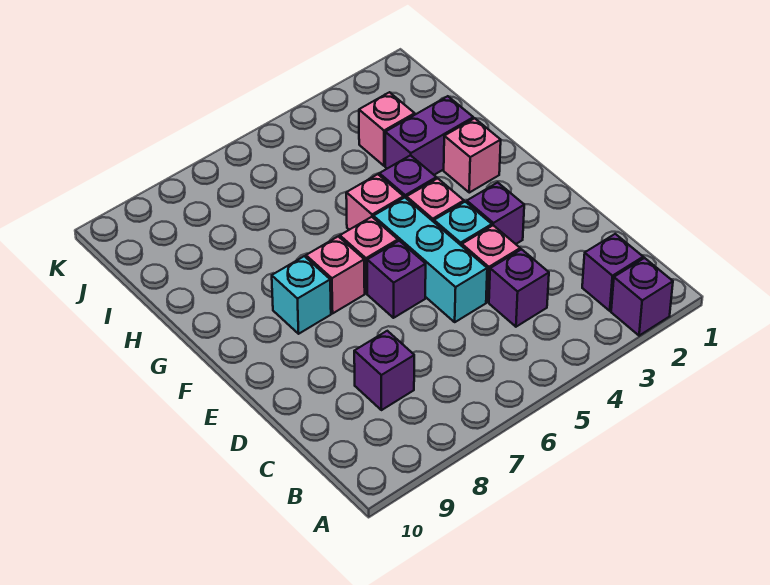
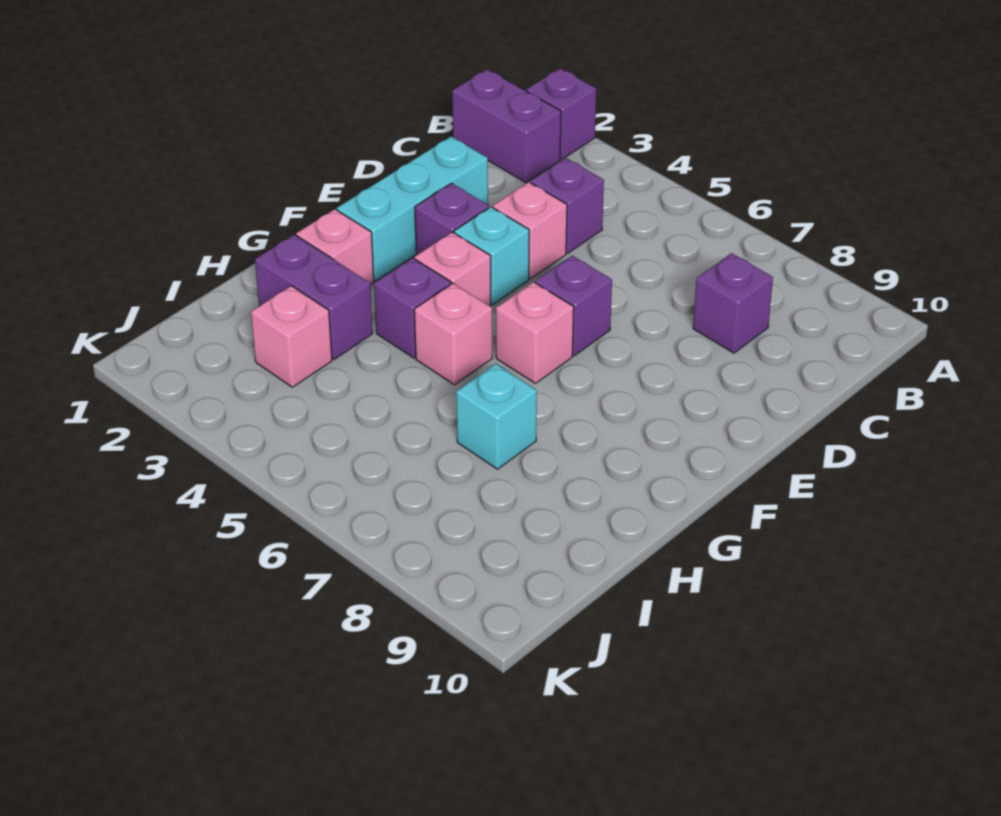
purple 1x1 brick [582,234,643,311] -> purple 1x2 brick [452,69,561,183]
cyan 1x3 brick [373,198,487,322] -> cyan 1x3 brick moved to [337,137,488,281]
pink 1x1 brick [306,236,365,313] -> none
cyan 1x1 brick [272,256,331,334] -> cyan 1x1 brick moved to [456,364,537,469]

